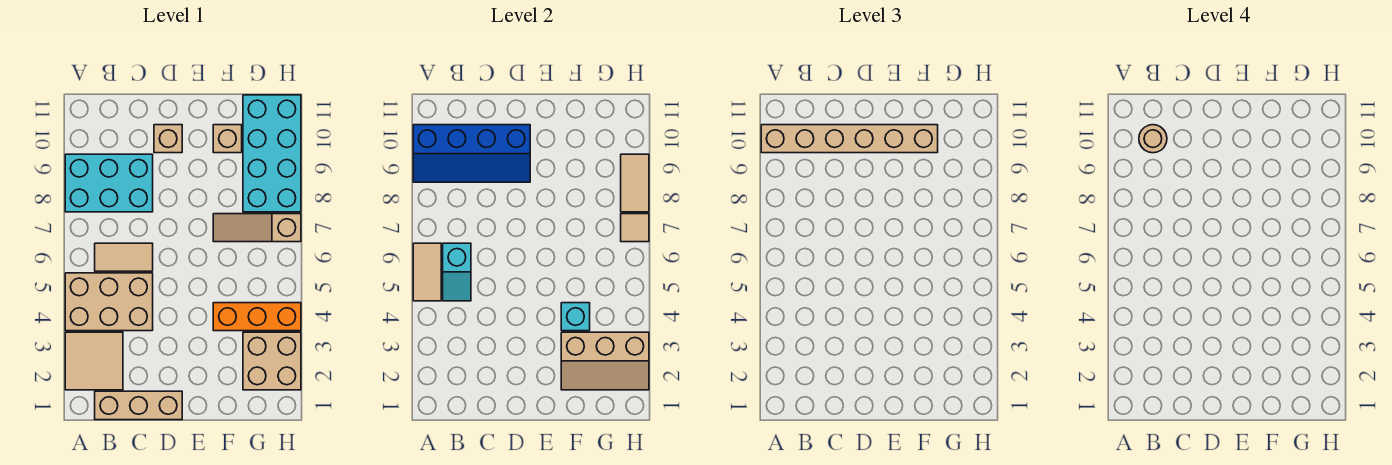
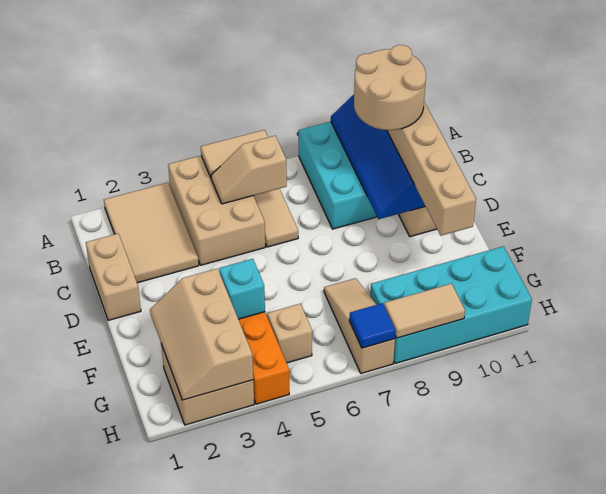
tan 2x2 tile [65,332,123,390] -> tan 2x3 tile [104,183,199,283]
tan 1x3 brick [95,391,182,420] -> tan 1x2 brick [86,234,141,320]
cyan 1x2 slope [443,243,471,301] -> tan 1x2 slope [211,136,287,204]
tan 1x1 round brick [1139,125,1167,153] -> tan 2x2 round brick [354,45,426,130]
tan 1x1 brick [213,125,242,153] -> tan 1x1 brick moved to [267,304,312,363]
tan 1x1 tile [621,214,649,242] -> blue 1x1 tile [349,303,396,348]

